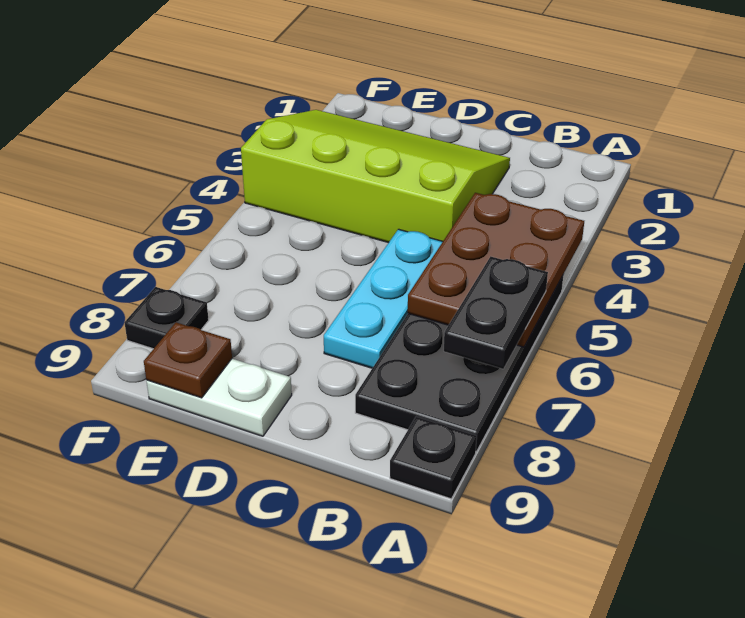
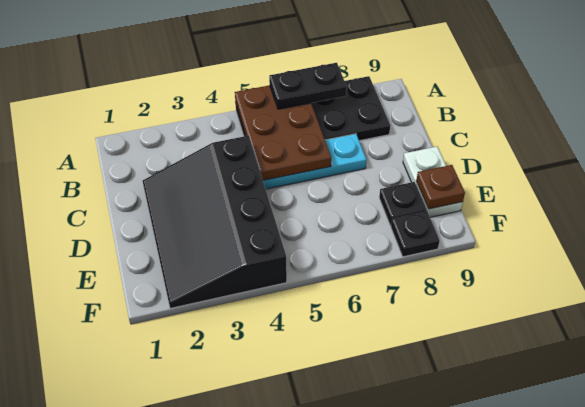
brown 2x3 plate [408,193,584,347] -> brown 2x3 plate turned to [235,85,331,180]
black 1x1 plate [390,417,477,499] -> black 1x1 plate moved to [379,182,426,226]
lime 3x4 slope [241,110,510,243] -> black 3x4 slope [143,136,287,308]

